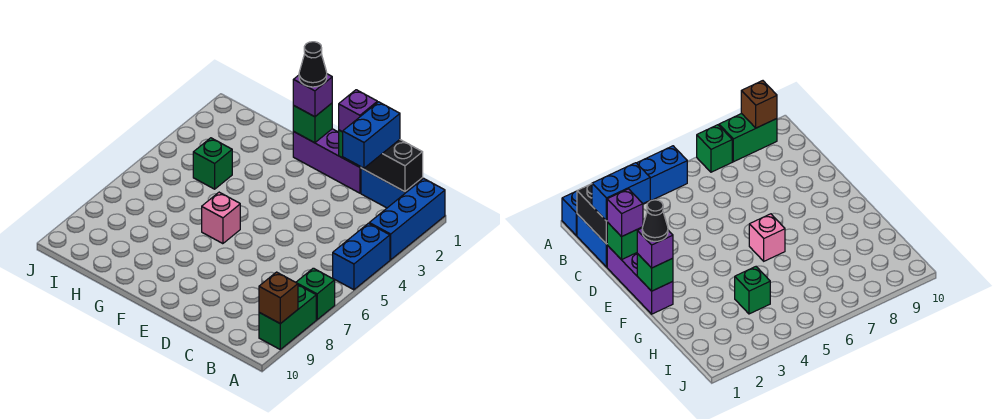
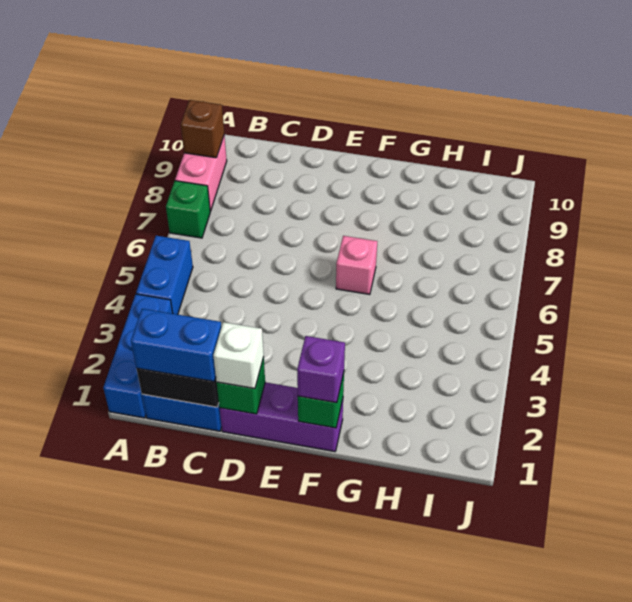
green 1x2 brick [259,285,316,349] -> pink 1x2 brick [175,134,227,211]
blue 1x2 brick [343,102,400,168] -> blue 1x2 brick turned to [131,309,222,382]
purple 1x1 brick [339,90,377,132] -> white 1x1 brick [213,322,264,389]
black 1x1 cone [299,42,327,87] -> none
green 1x1 brick [193,138,232,189] -> none

